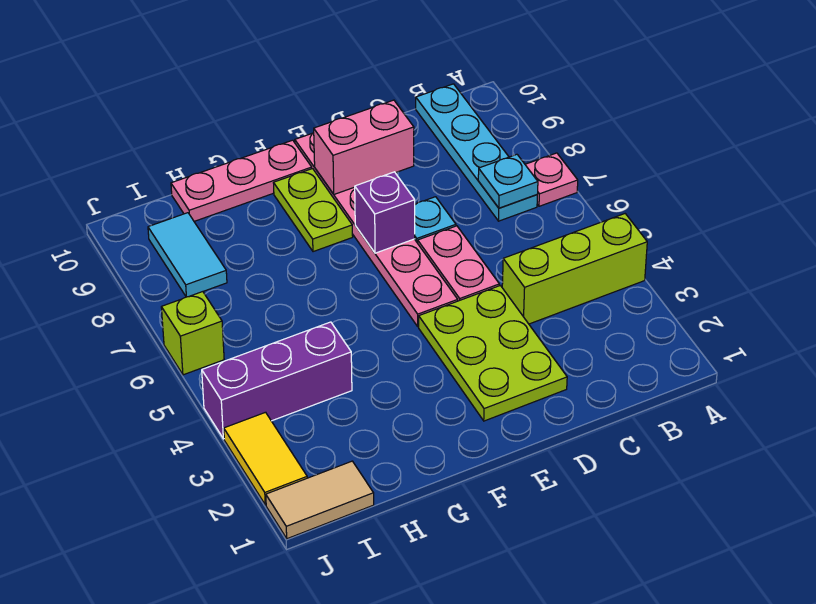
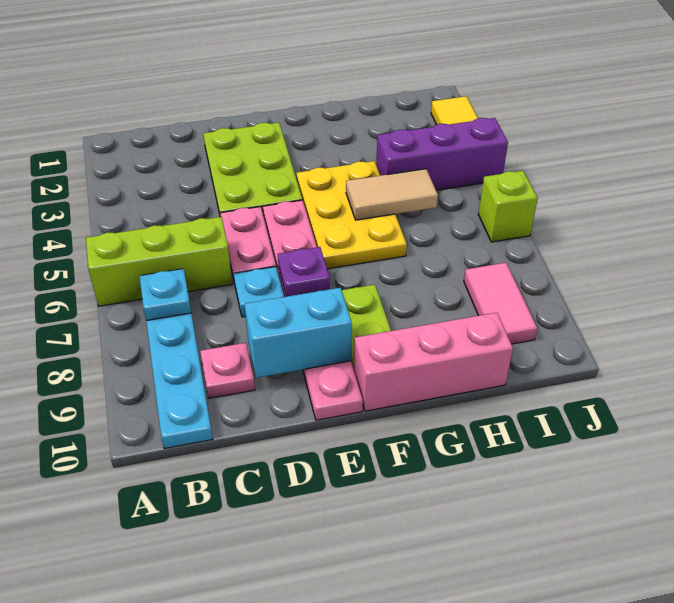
lime 1x3 brick [502,214,647,324] -> lime 1x3 brick moved to [86,217,232,306]
pink 1x1 plate [525,153,578,206] -> pink 1x1 plate moved to [200,343,255,398]
pink 1x2 brick [314,100,414,194] -> cyan 1x2 brick [244,288,352,378]
purple 1x1 brick [355,172,415,253] -> purple 1x1 plate [278,247,330,297]
none -> yellow 2x3 plate [297,161,407,269]
pink 1x3 plate [171,140,312,221] -> pink 1x3 brick [354,313,513,411]
tan 1x2 tile [266,461,374,539] -> tan 1x2 tile moved to [346,169,438,220]
cyan 1x2 tile [148,213,227,297] -> pink 1x2 tile [464,263,537,344]

